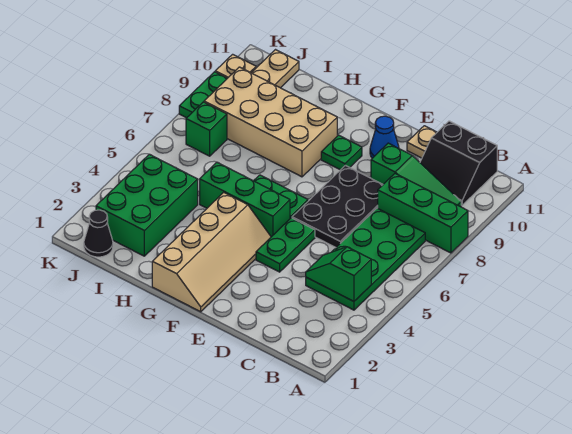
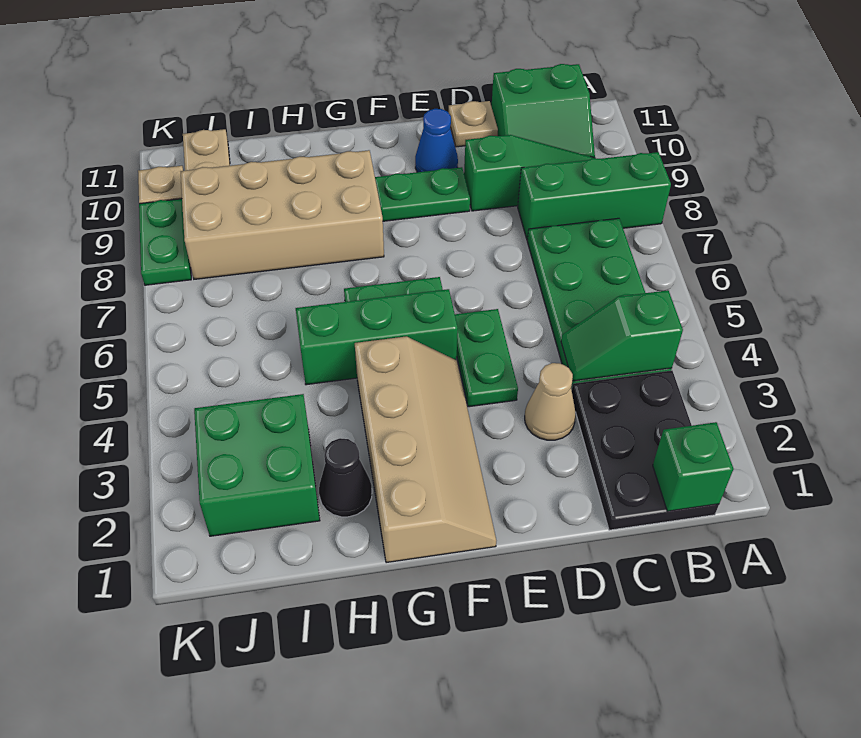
black 2x2 slope [420,121,497,205] -> green 2x2 slope [491,64,595,157]
none -> tan 1x1 cone [525,363,576,440]
black 2x3 plate [292,165,383,247] -> black 2x3 plate moved to [572,371,719,530]
green 1x1 plate [321,135,362,170] -> green 1x2 plate [375,167,470,221]
green 2x3 brick [96,154,198,256] -> green 2x2 brick [194,394,320,536]
black 1x1 cone [84,210,113,257] -> black 1x1 cone moved to [319,438,372,517]
green 1x1 brick [186,102,227,156] -> green 1x1 brick moved to [653,422,733,511]

